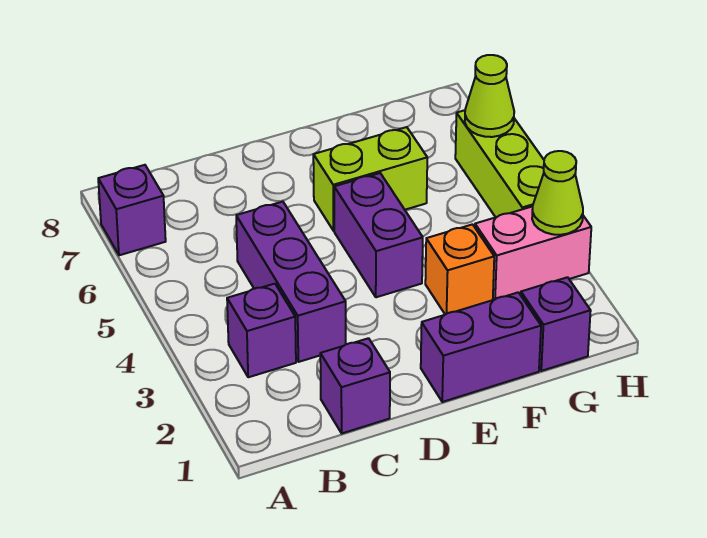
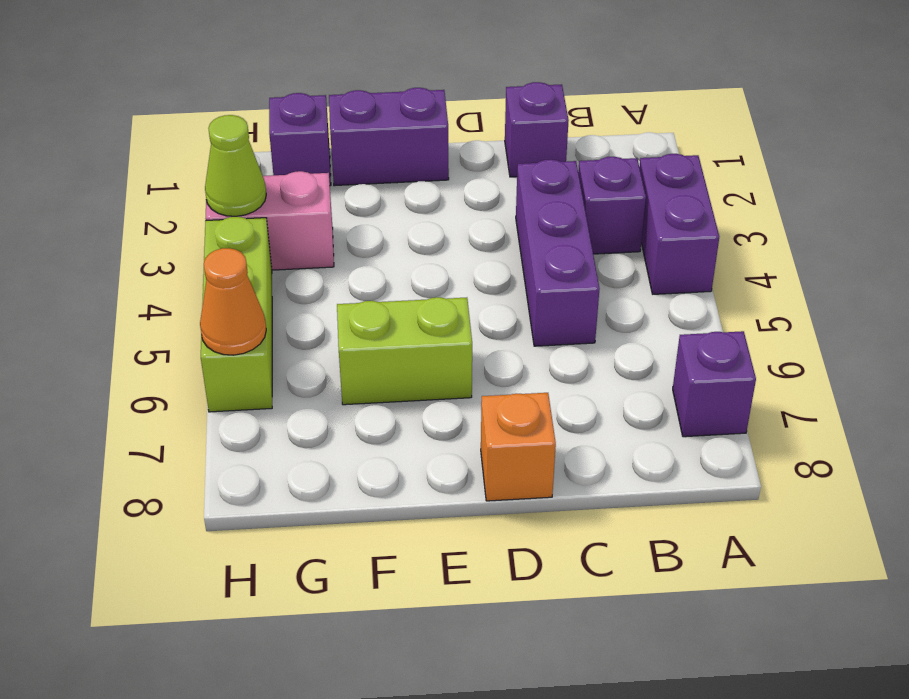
purple 1x2 brick [334,173,423,297] -> purple 1x2 brick moved to [639,154,719,294]
orange 1x1 brick [425,224,494,315] -> orange 1x1 brick moved to [481,393,556,501]
lime 1x1 cone [465,55,514,137] -> orange 1x1 cone [200,248,266,355]

